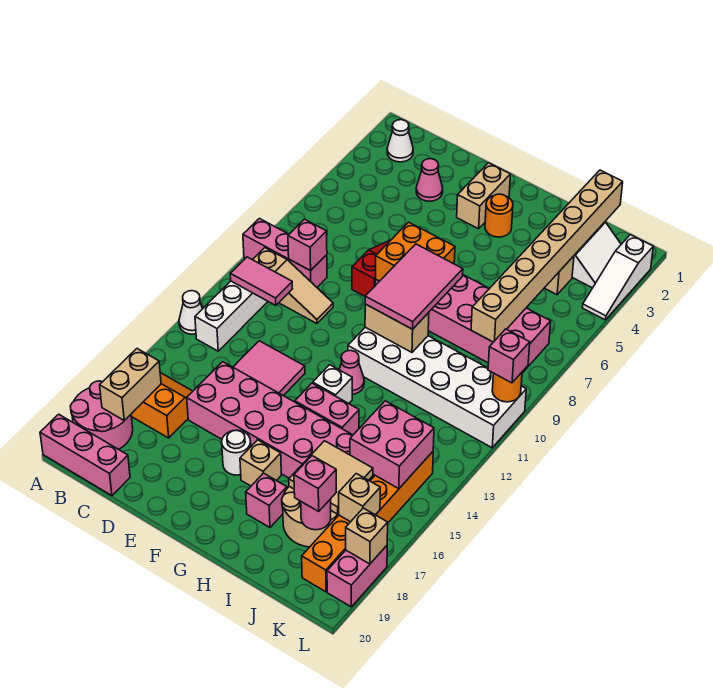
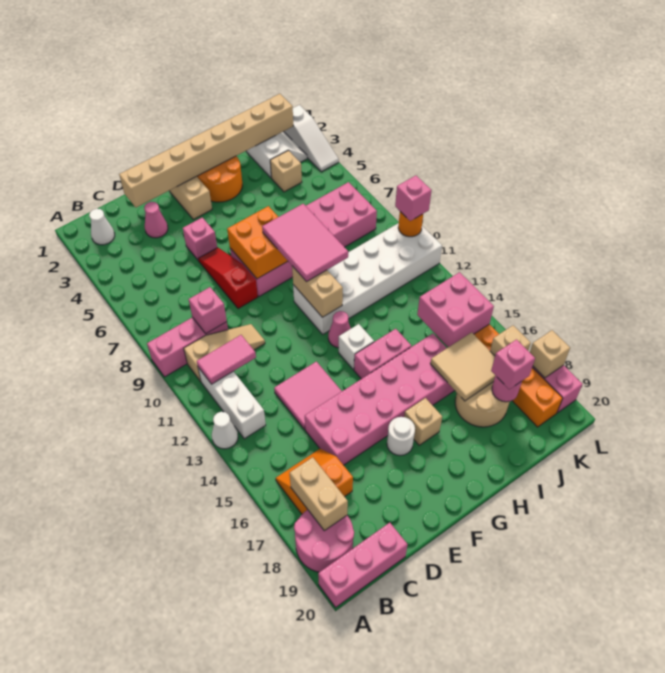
orange 1x1 round brick [485,194,513,237] -> orange 2x2 round brick [197,156,242,202]
tan 1x2 brick [365,304,429,352] -> tan 1x2 brick turned to [292,266,343,317]
pink 1x1 brick [246,473,287,527] -> pink 1x1 brick moved to [183,217,217,261]
tan 1x8 brick [471,170,623,342] -> tan 1x8 brick turned to [119,94,293,207]

